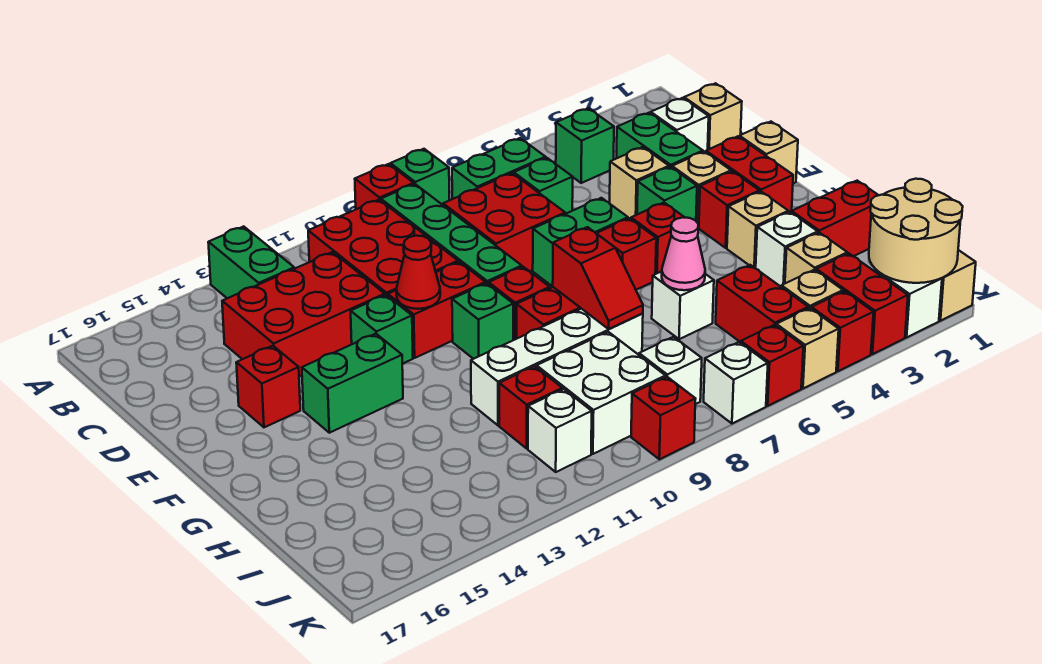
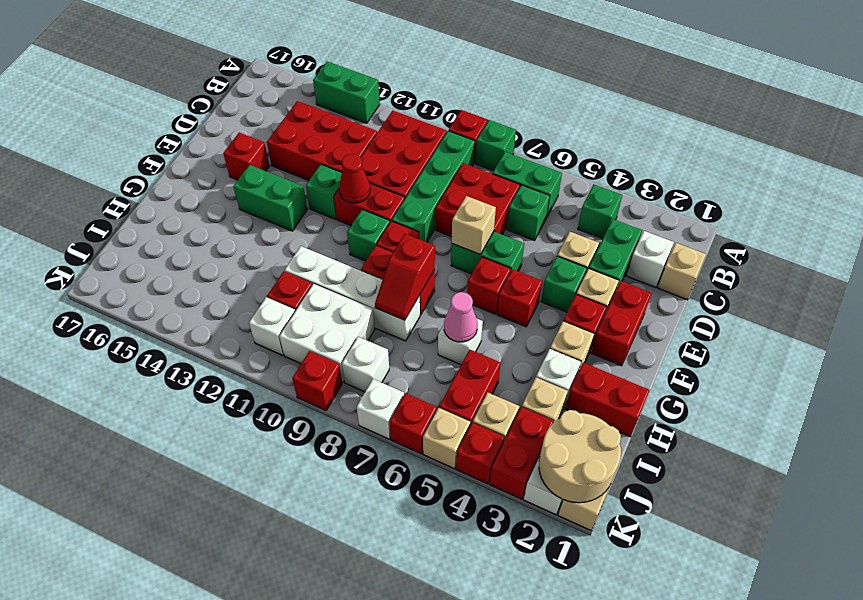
green 1x2 brick [208,226,294,298] -> green 1x2 brick turned to [313,62,380,123]
tan 1x1 brick [739,122,798,183] -> tan 1x1 brick moved to [452,196,496,255]

